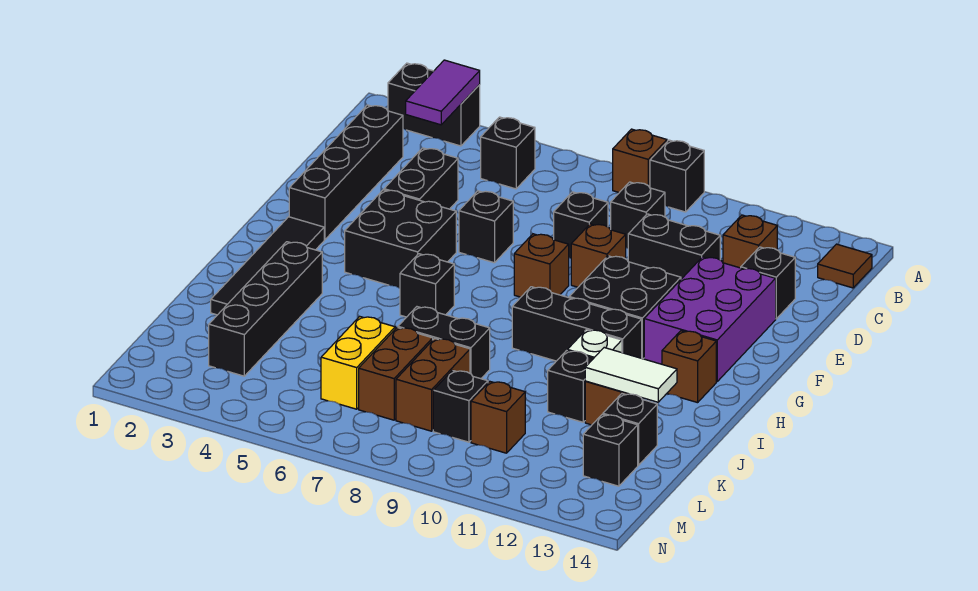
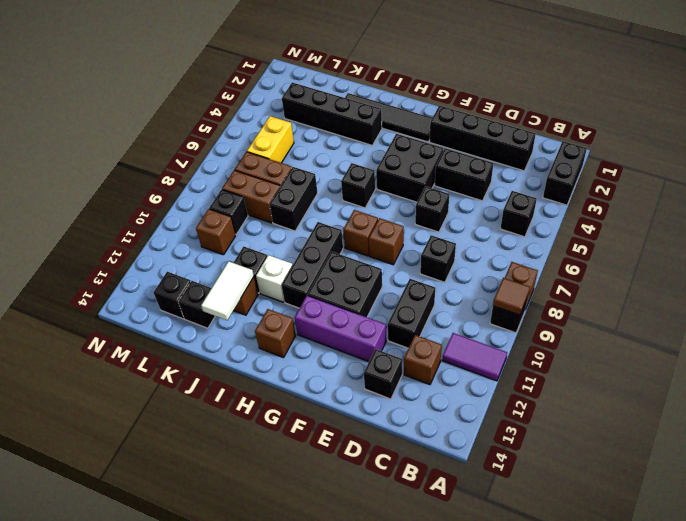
purple 1x2 tile [406,60,480,125] -> purple 1x2 tile moved to [442,333,507,381]
brown 1x1 tile [818,244,872,288] -> brown 1x1 tile moved to [493,278,530,315]
black 1x1 brick [611,182,665,248] -> none
brown 1x1 brick [571,224,626,287] -> brown 1x1 brick moved to [343,210,378,256]
purple 2x3 brick [644,257,776,381] -> purple 1x3 brick [295,296,386,362]
yellow 1x2 brick [321,316,395,409] -> yellow 1x2 brick turned to [247,116,294,163]

